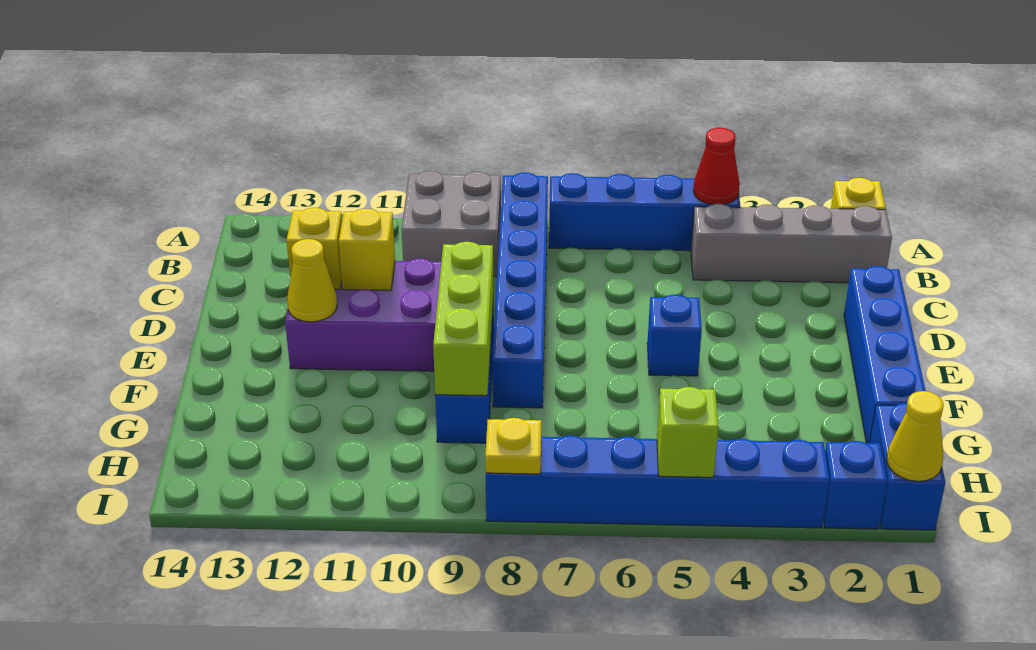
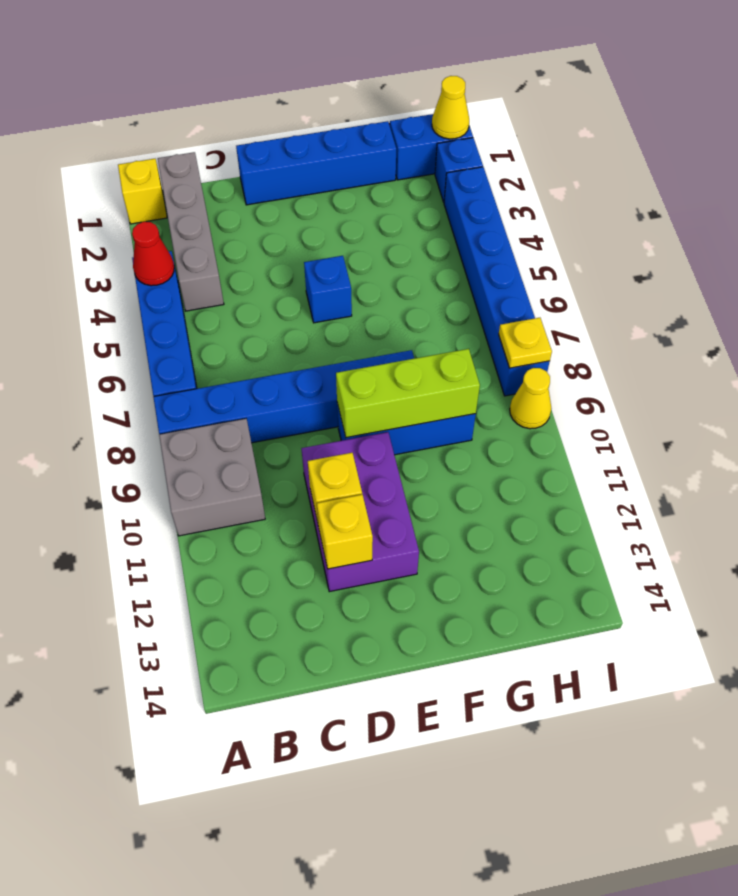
yellow 1x1 cone [287,239,337,322] -> yellow 1x1 cone moved to [510,368,551,429]
lime 1x1 brick [657,387,718,477] -> none

